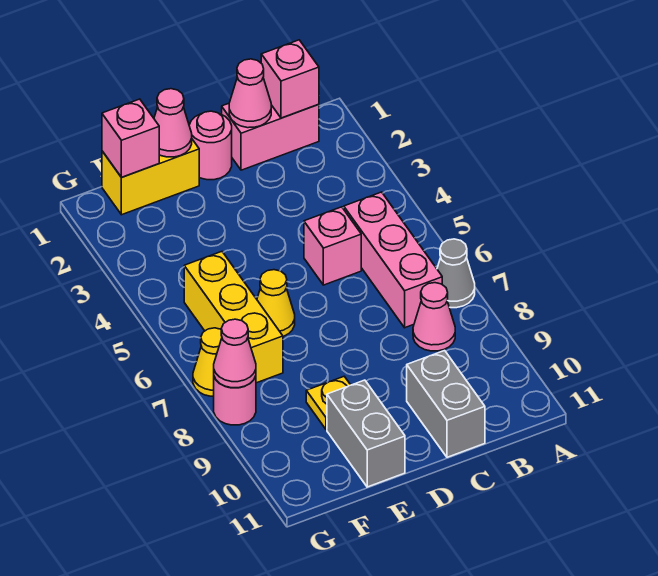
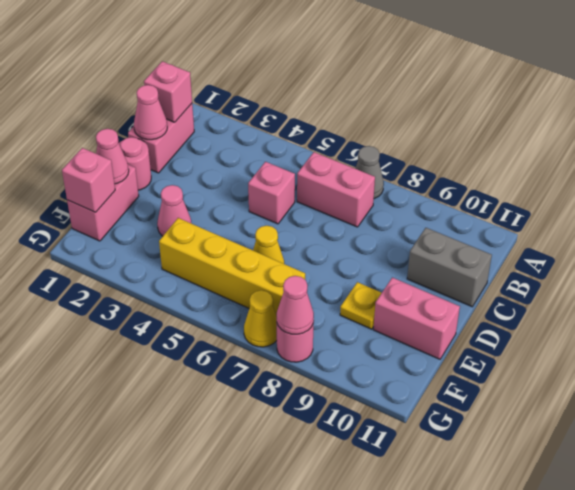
pink 1x3 brick [344,192,442,328] -> pink 1x2 brick [297,152,375,227]
pink 1x1 cone [413,283,455,351] -> pink 1x1 cone moved to [157,185,191,236]
yellow 1x2 brick [102,139,199,215] -> pink 1x2 brick [67,165,139,241]
grey 1x2 brick [327,380,405,487] -> pink 1x2 brick [373,278,460,359]
yellow 1x3 brick [184,252,283,383] -> yellow 1x4 brick [159,218,305,316]

